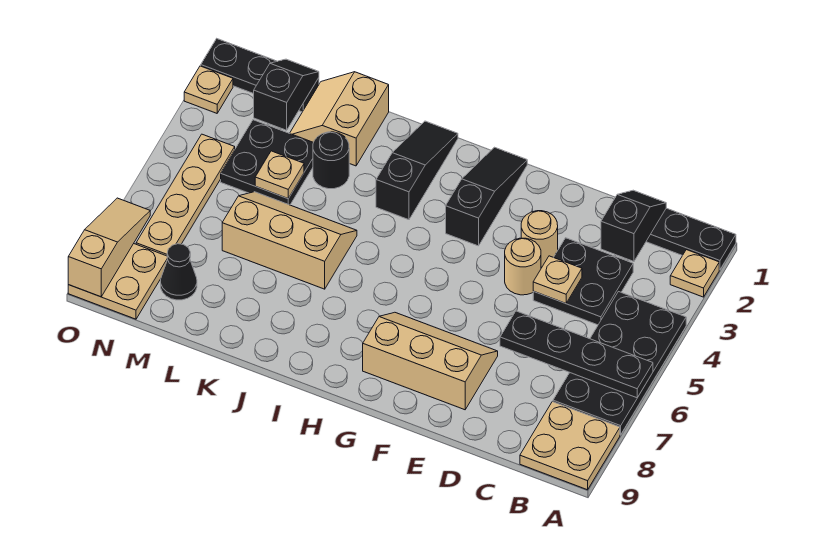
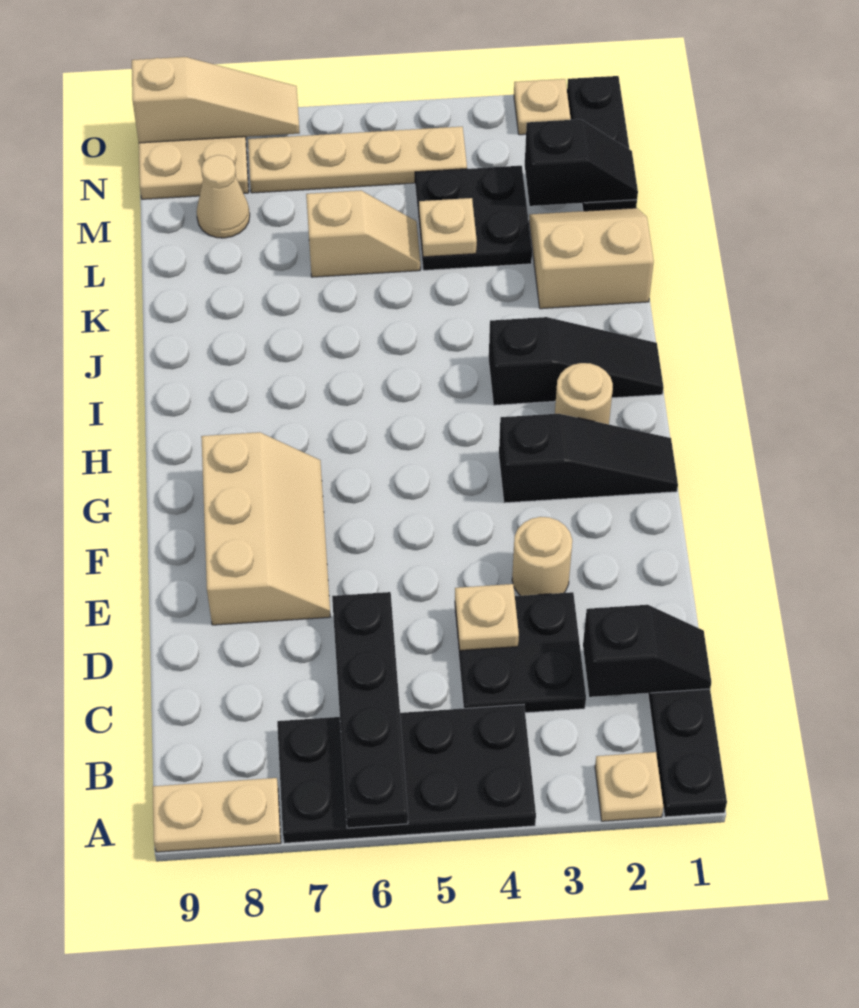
tan 2x2 plate [520,402,620,490] -> tan 1x2 plate [153,778,281,852]
tan 1x1 round brick [505,238,541,295] -> tan 1x1 round brick moved to [555,363,613,424]
tan 2x3 slope [222,192,357,289] -> tan 1x2 slope [306,191,420,277]
black 1x1 round brick [313,132,349,189] -> none
black 1x1 cone [161,244,197,300] -> tan 1x1 cone [197,155,250,238]

